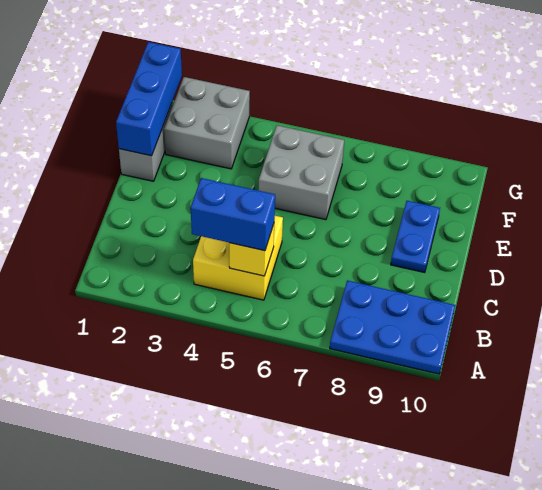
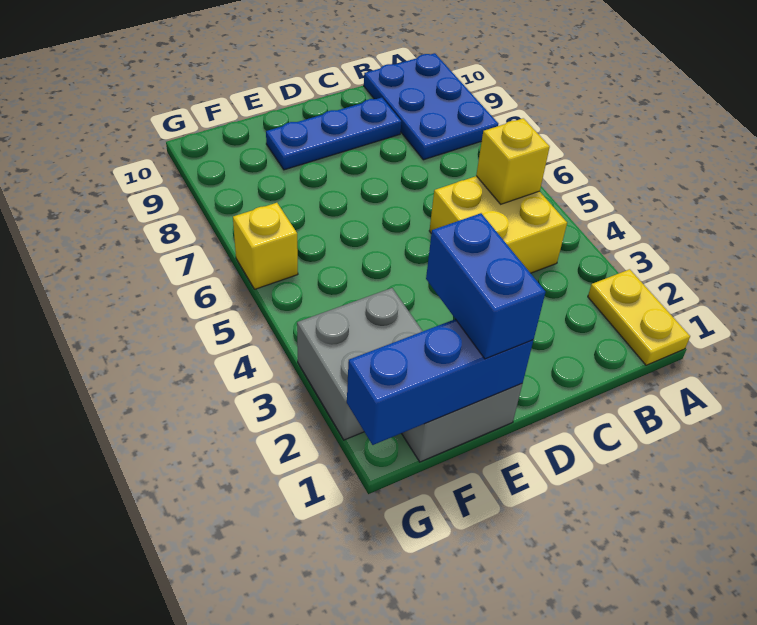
none -> yellow 1x2 plate [588,269,690,365]
blue 1x2 brick [191,178,275,251] -> blue 1x2 brick moved to [426,213,545,359]
blue 1x2 plate [391,201,440,273] -> blue 1x3 plate [266,98,401,170]
grey 2x2 brick [258,125,344,220] -> none
none -> yellow 1x1 brick [233,203,298,289]

